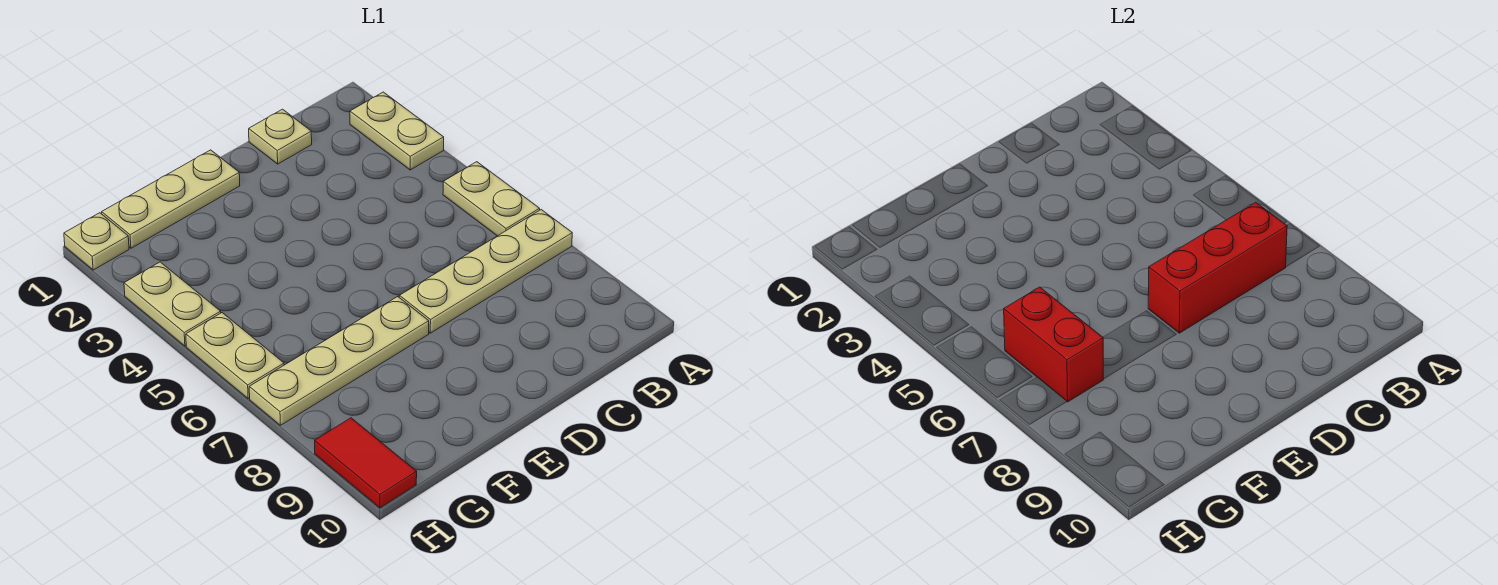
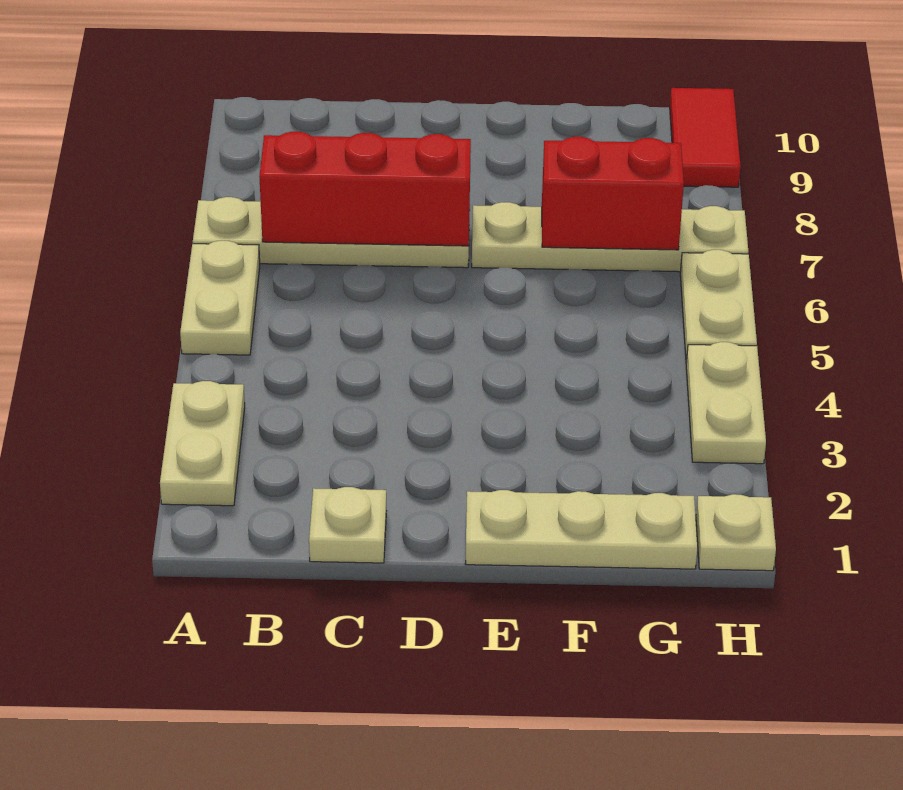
red 1x2 brick [1004,287,1103,402] -> red 1x2 brick turned to [542,137,684,250]

